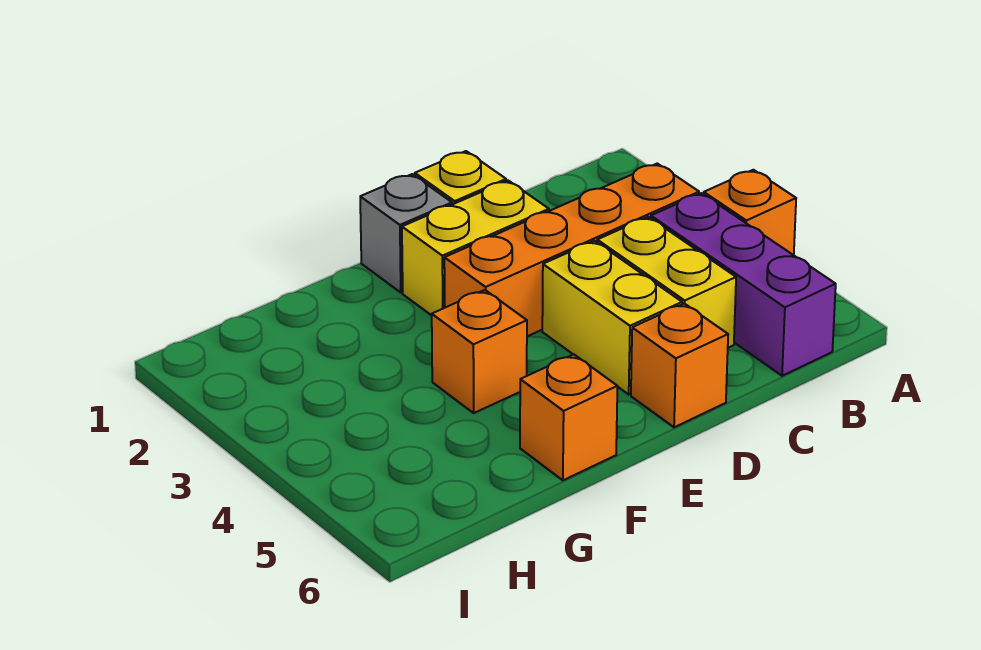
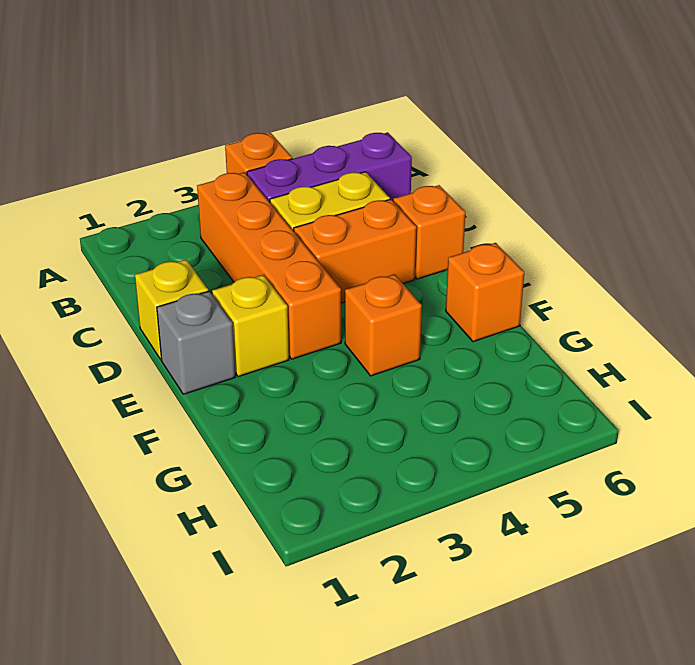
yellow 1x2 brick [402,181,549,315] -> yellow 1x1 brick [212,275,289,377]
yellow 1x2 brick [542,241,682,394] -> orange 1x2 brick [294,199,417,303]

